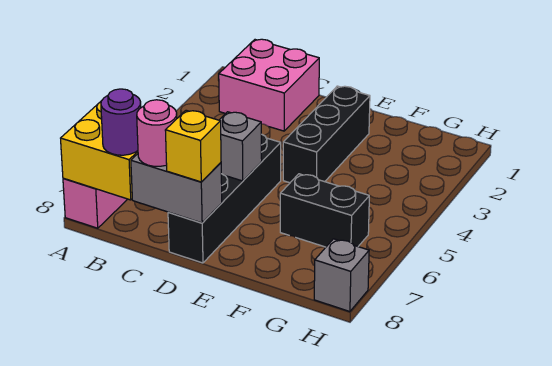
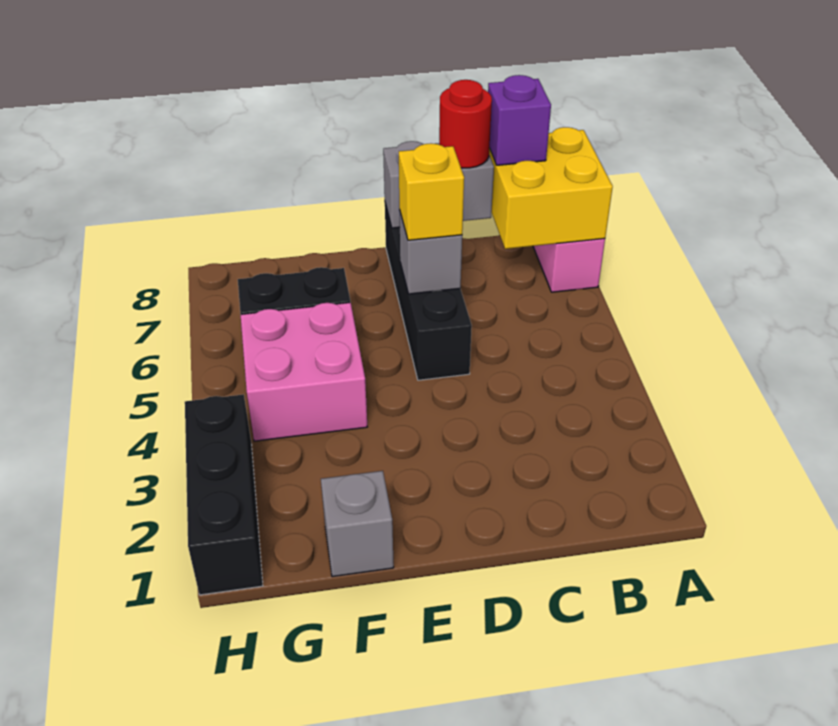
pink 2x2 brick [218,39,319,131] -> pink 2x2 brick moved to [241,303,367,441]
purple 1x1 round brick [101,89,141,155] -> purple 1x1 brick [488,75,551,165]
pink 1x1 round brick [137,100,177,166] -> red 1x1 round brick [439,80,492,168]
yellow 1x1 brick [165,110,221,182] -> yellow 1x1 brick moved to [399,143,464,240]
black 1x3 brick [283,86,370,183] -> black 1x3 brick moved to [185,394,263,595]
grey 1x1 brick [314,239,369,312] -> grey 1x1 brick moved to [321,471,394,577]

